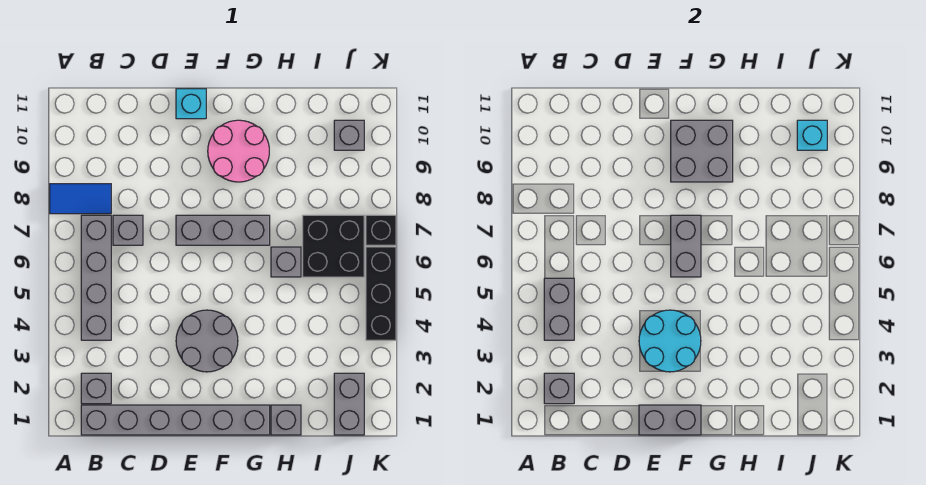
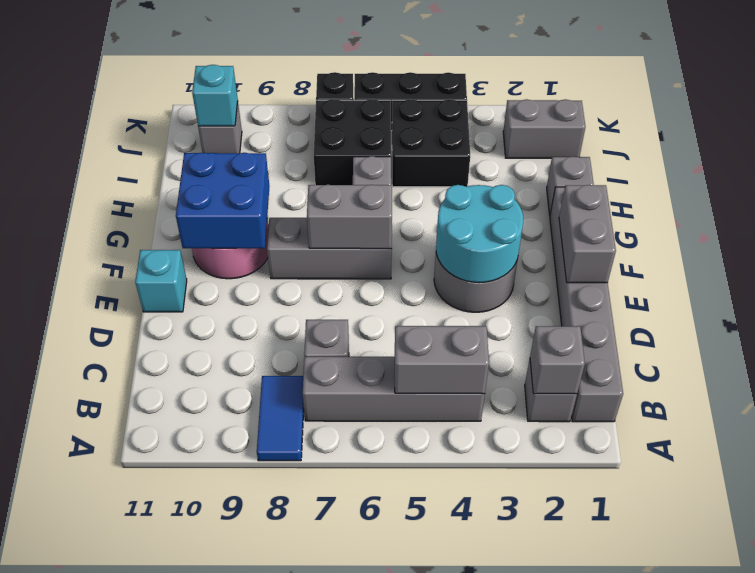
grey 1x3 brick [176,215,270,245] -> grey 1x3 brick turned to [267,218,392,279]
grey 2x2 brick [671,120,733,182] -> blue 2x2 brick [176,153,270,248]
none -> black 2x2 brick [392,99,470,187]

